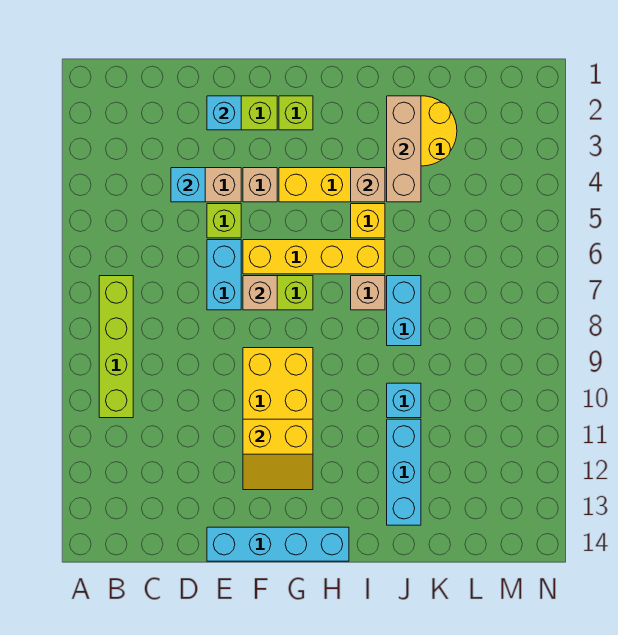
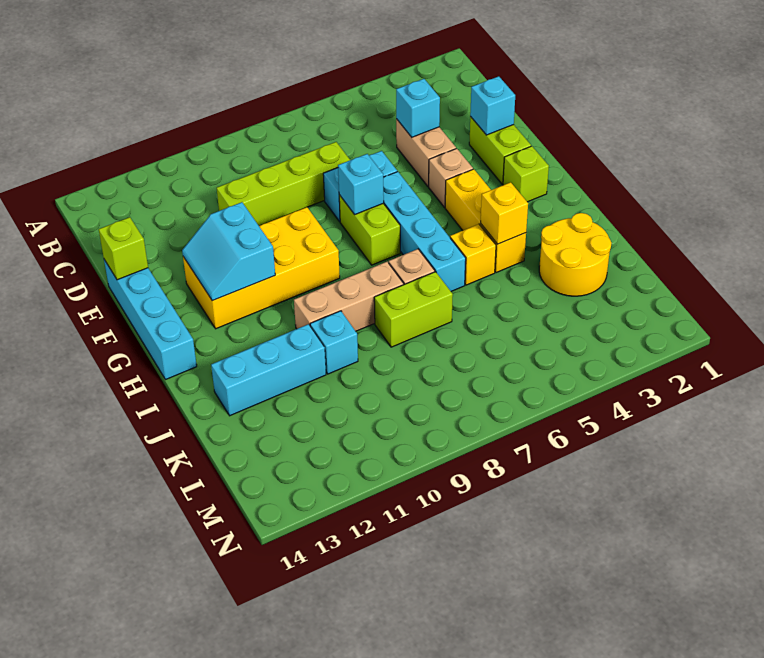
lime 1x4 brick [99,276,133,418] -> lime 1x4 brick moved to [217,142,350,226]
lime 1x1 brick [207,204,241,238] -> lime 1x1 brick moved to [99,217,148,280]
yellow 1x4 brick [243,240,385,274] -> cyan 1x4 brick [383,172,466,291]
tan 1x1 brick [243,276,277,310] -> cyan 1x1 brick [338,154,384,215]
yellow 2x2 slope [243,419,313,490] -> cyan 2x2 slope [182,202,275,301]
tan 1x1 brick [351,168,385,202] -> yellow 1x1 brick [481,182,528,244]
tan 1x3 brick [387,96,421,202] -> tan 1x3 brick moved to [294,262,404,331]
cyan 1x2 brick [387,276,421,346] -> lime 1x2 brick [374,272,453,347]

